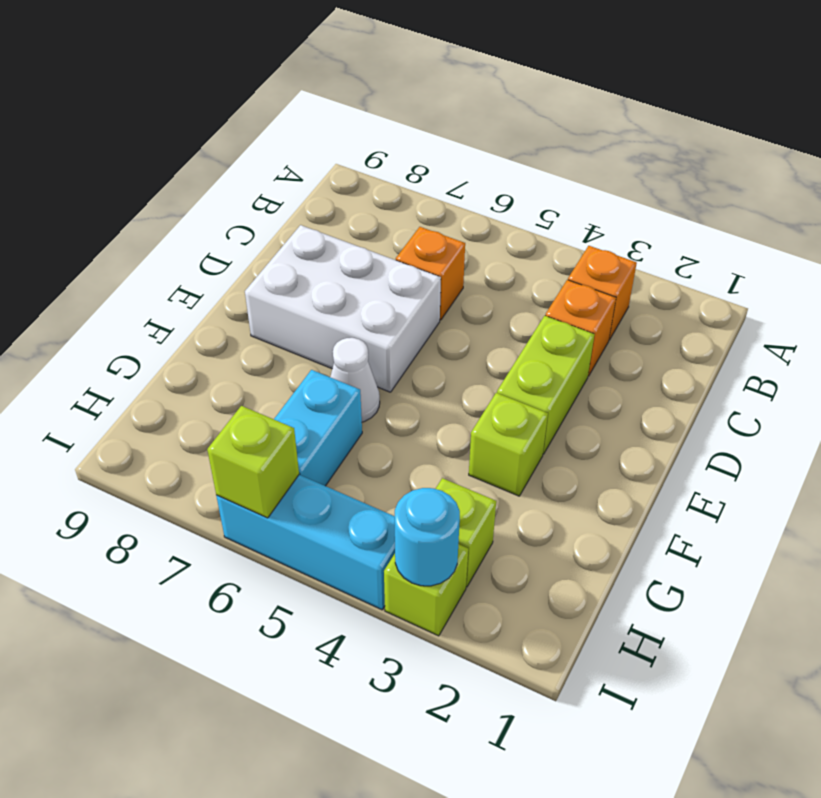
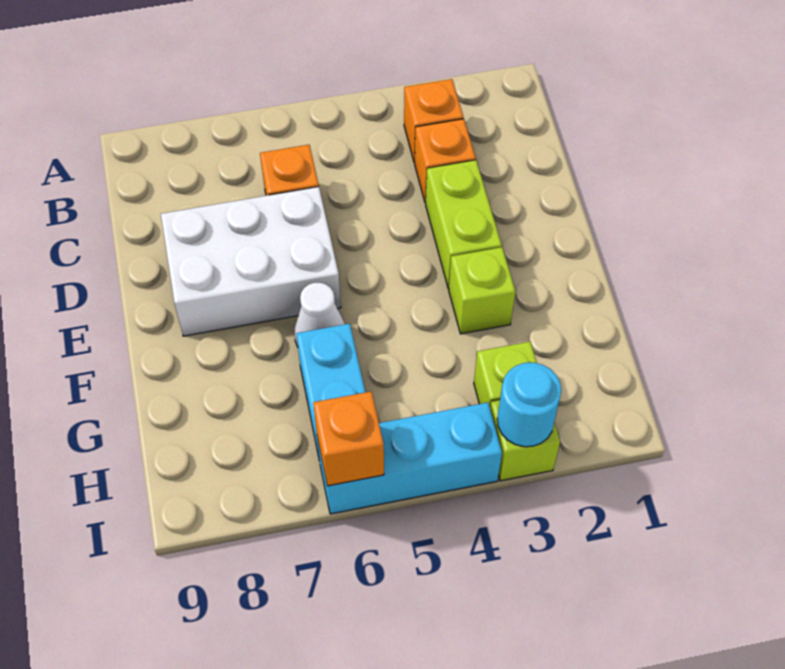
lime 1x1 brick [207,406,299,518] -> orange 1x1 brick [313,392,384,486]

